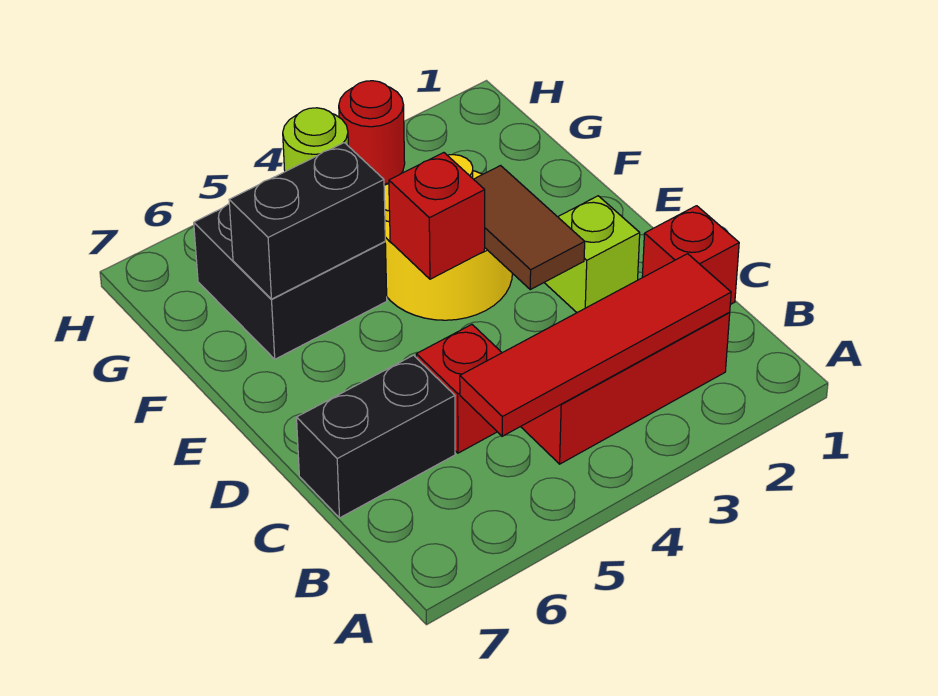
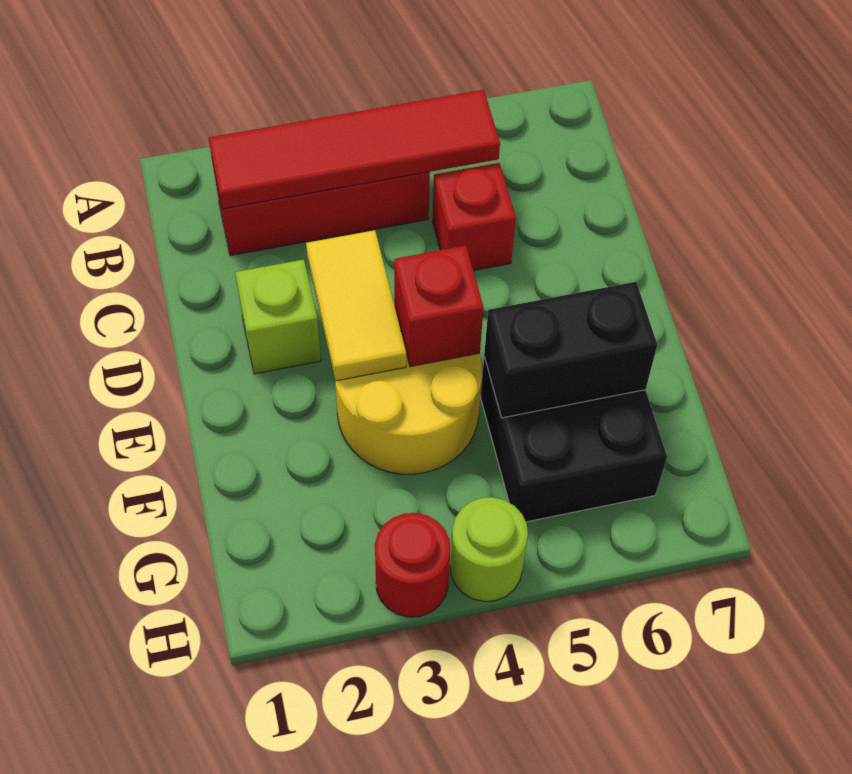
red 1x1 brick [642,206,739,305] -> none
black 1x2 brick [297,355,455,518] -> none
brown 1x2 tile [474,166,585,290] -> yellow 1x2 tile [306,230,406,381]

